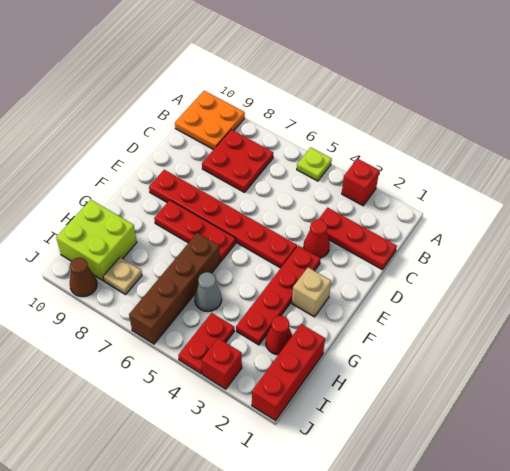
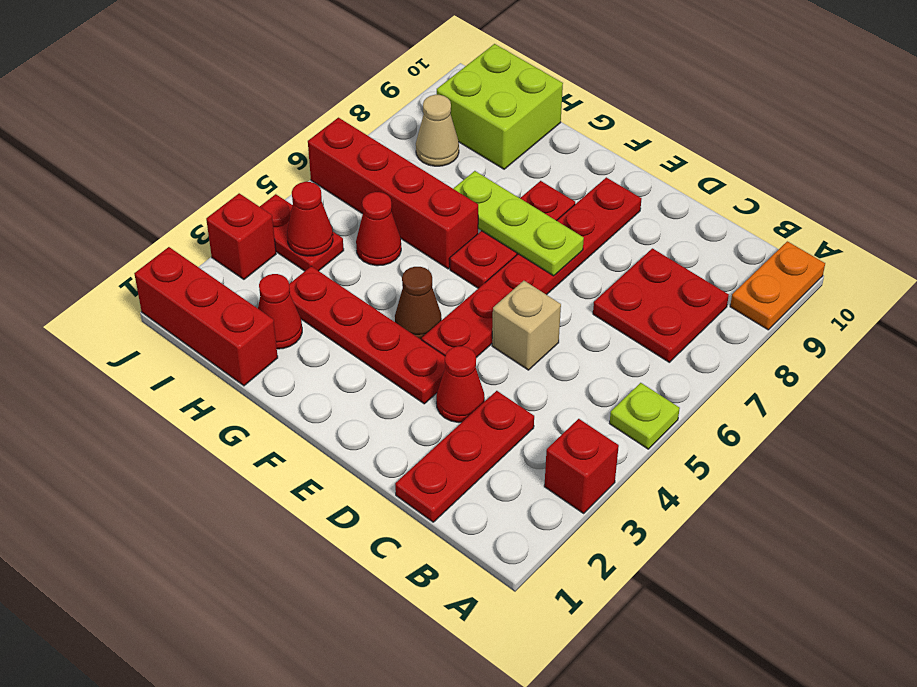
orange 2x2 plate [175,91,245,150] -> orange 1x2 plate [730,241,825,330]
none -> lime 1x3 plate [453,171,584,276]
tan 1x1 brick [292,267,331,317] -> tan 1x1 brick moved to [492,281,561,370]
brown 1x4 brick [129,233,220,344] -> red 1x4 brick [308,118,478,269]
grey 1x1 cone [194,272,222,312] -> red 1x1 cone [356,192,401,266]
none -> red 1x1 cone [287,182,333,256]
tan 1x1 plate [103,258,142,294] -> tan 1x1 cone [416,95,459,166]
brown 1x1 cone [70,257,97,297] -> brown 1x1 cone moved to [395,267,442,340]

